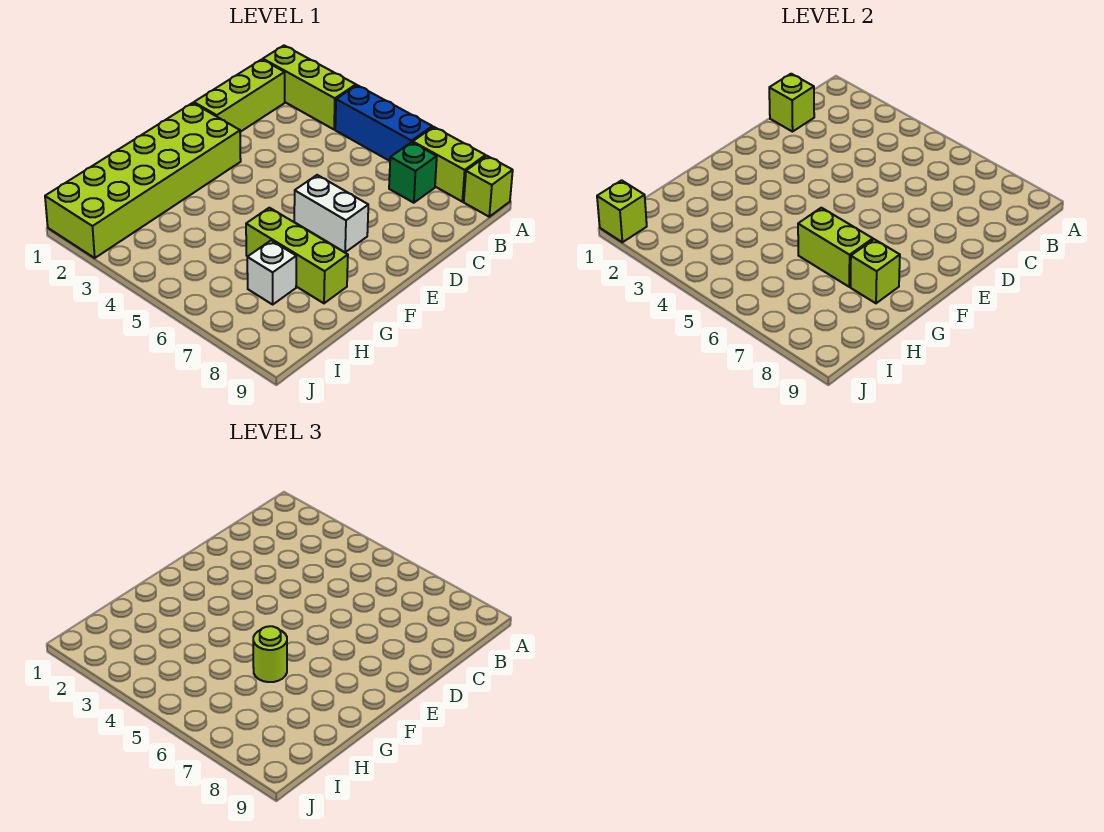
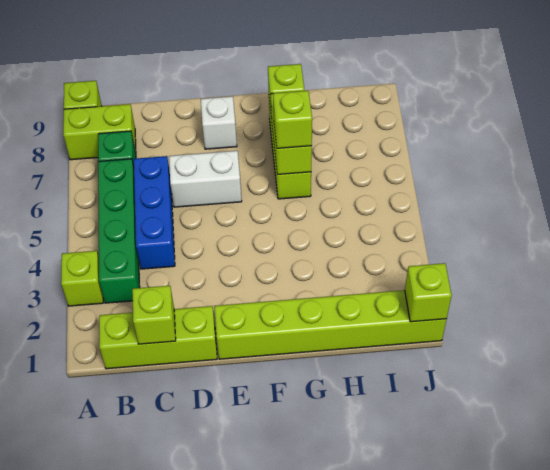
lime 1x3 brick [263,46,356,129] -> lime 1x1 brick [61,251,103,306]
blue 1x3 brick [335,85,432,161] -> blue 1x3 brick moved to [134,156,175,269]
lime 1x2 brick [413,127,486,202] -> lime 1x2 brick turned to [63,104,136,160]
none -> green 1x4 brick [98,159,140,303]
lime 2x6 brick [45,103,241,258] -> lime 1x6 brick [214,290,447,359]
white 1x2 brick [294,175,368,252] -> white 1x2 brick turned to [169,151,242,207]
lime 1x1 round brick [253,626,287,682] -> lime 1x1 brick [273,91,312,148]
white 1x1 brick [247,241,296,304] -> white 1x1 brick moved to [201,96,237,149]

